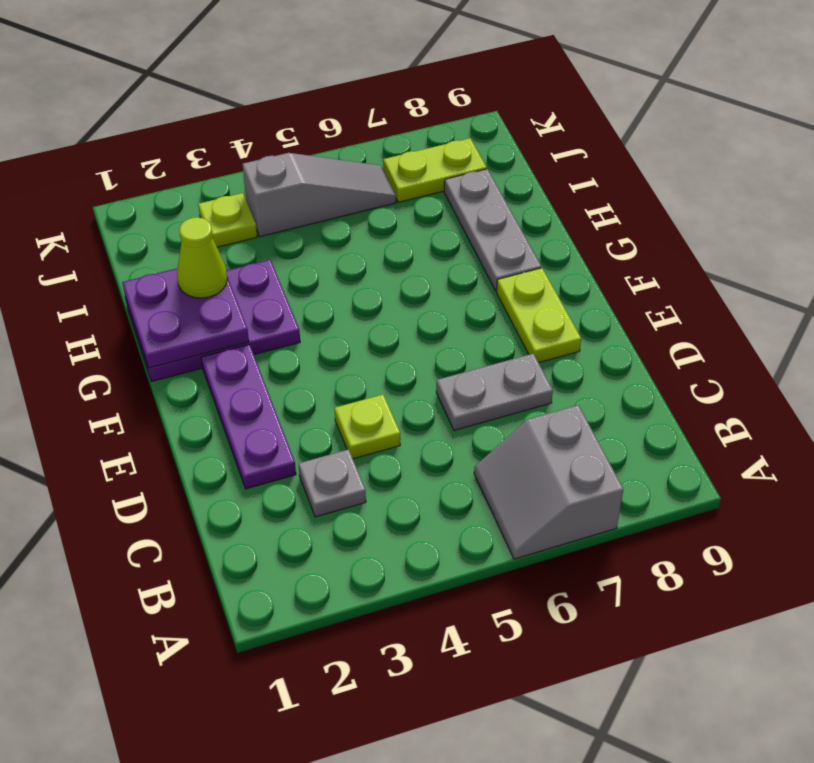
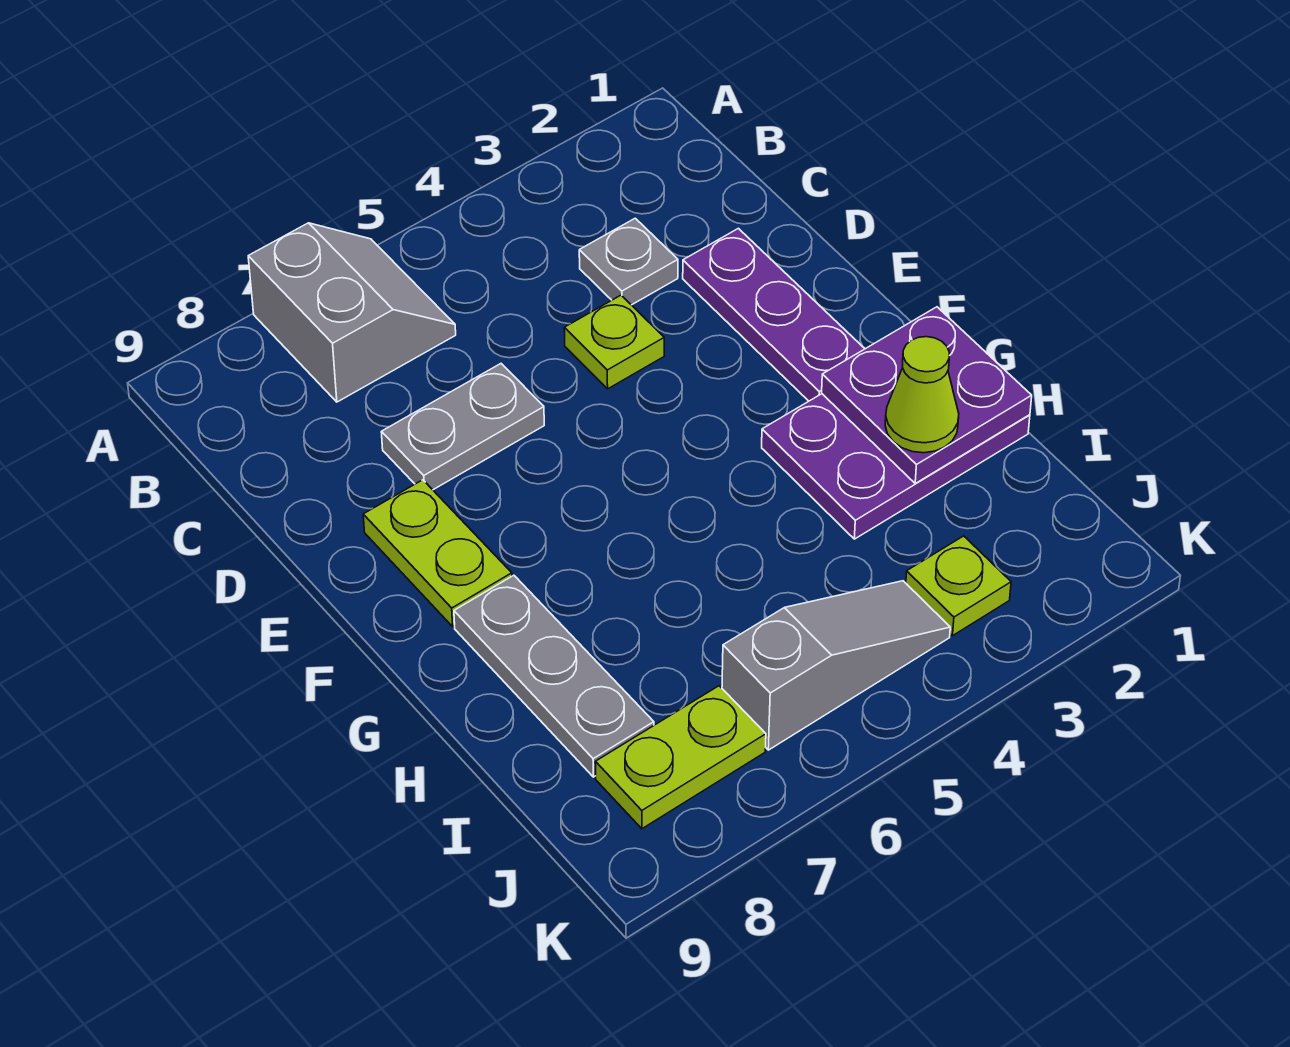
grey 1x3 slope [243,153,396,237] -> grey 1x3 slope turned to [722,581,950,750]

